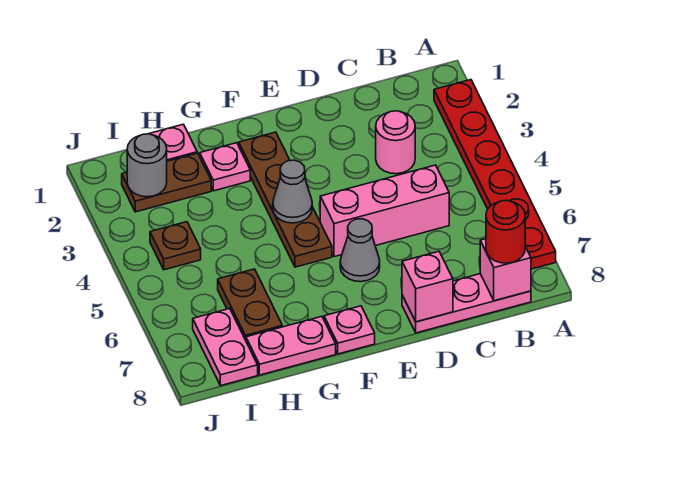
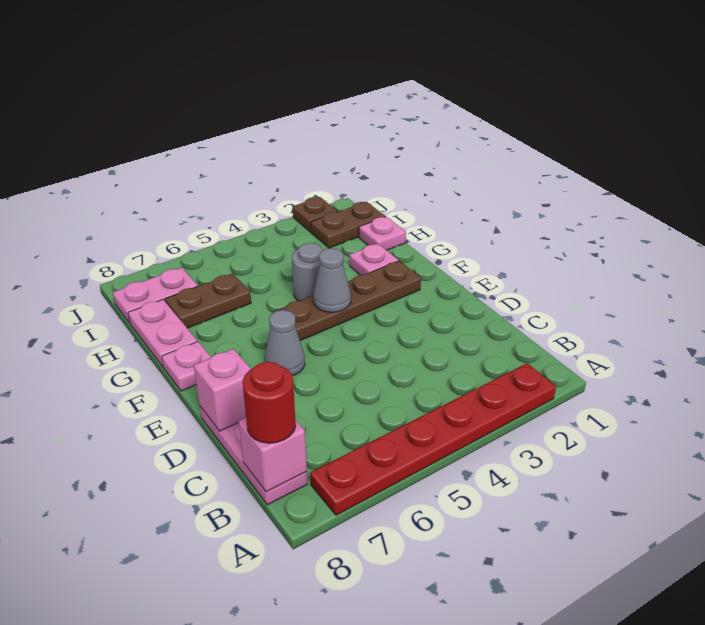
pink 1x1 round brick [376,111,415,174] -> none
pink 1x3 brick [320,165,449,257] -> none
brown 1x2 plate [122,153,211,212] -> brown 1x2 plate turned to [311,202,385,248]
grey 1x1 round brick [127,134,167,197] -> grey 1x1 round brick moved to [292,243,324,301]
brown 1x1 plate [150,222,201,270] -> brown 1x1 plate moved to [293,197,337,232]

